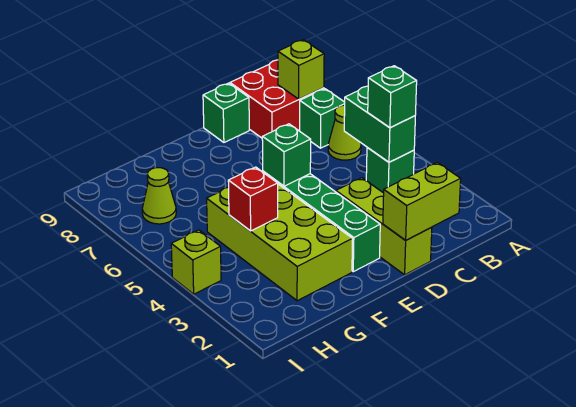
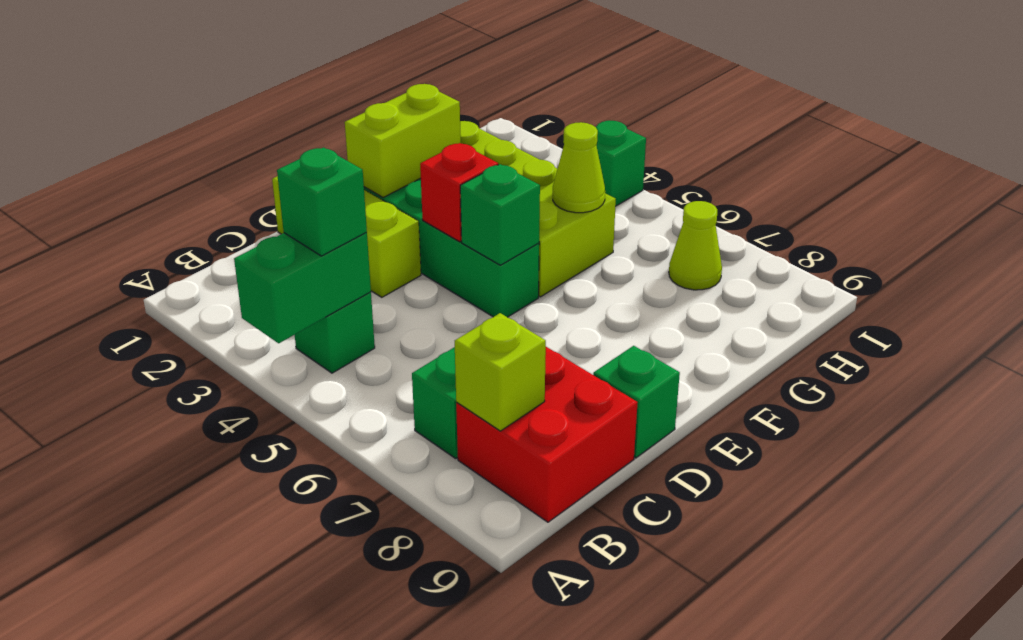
green 1x2 brick [344,86,415,162] -> green 1x2 brick turned to [234,233,371,343]
lime 1x1 cone [328,105,361,160] -> lime 1x1 cone moved to [553,122,605,213]
lime 1x2 brick [383,162,461,240] -> lime 1x2 brick moved to [345,84,461,198]
red 1x1 brick [228,167,278,231] -> red 1x1 brick moved to [420,143,498,242]
lime 1x1 brick [171,230,221,294] -> green 1x1 brick [596,121,646,206]

